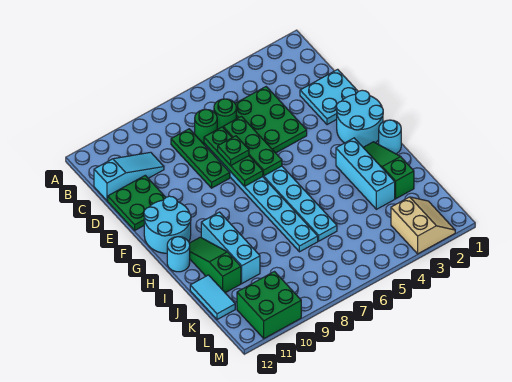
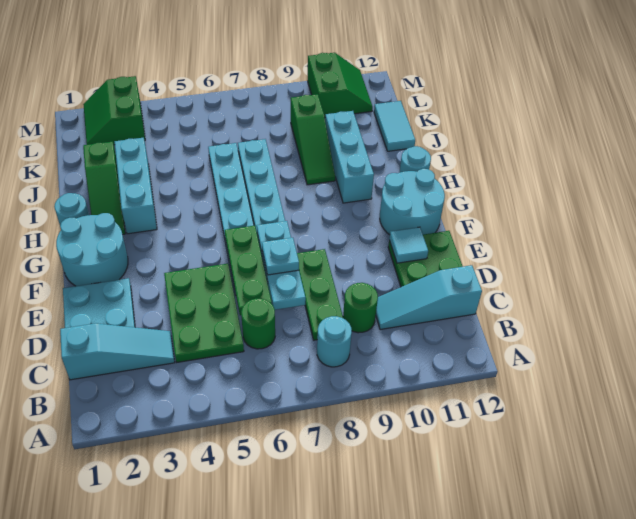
none -> cyan 1x1 round brick [317,316,352,367]
none -> cyan 1x3 slope [60,323,175,380]
green 1x1 round brick [195,110,217,145] -> green 1x1 round brick moved to [343,283,378,333]
green 1x3 plate [204,127,263,187] -> cyan 1x3 plate [257,221,306,310]
green 1x1 plate [218,136,249,165] -> cyan 1x1 plate [262,238,299,275]
none -> cyan 1x1 tile [389,227,428,263]
green 1x3 slope [189,237,241,293] -> green 1x3 slope moved to [291,94,335,185]
tan 2x2 slope [391,197,455,254] -> green 2x2 slope [83,76,145,145]
green 2x2 brick [237,272,301,338] -> green 2x2 slope [308,53,373,117]

